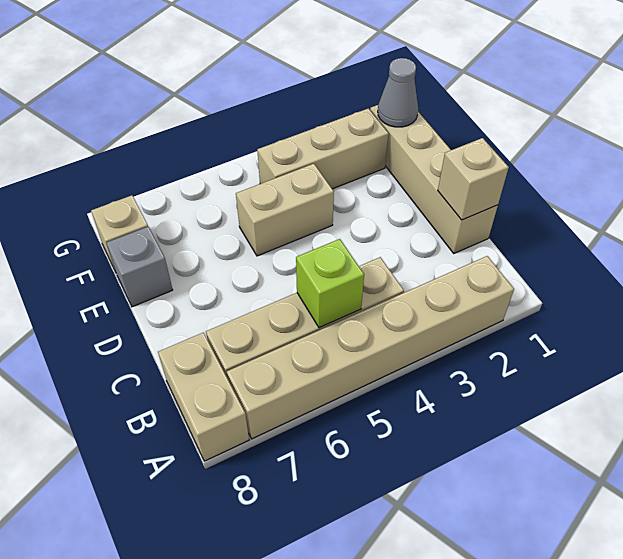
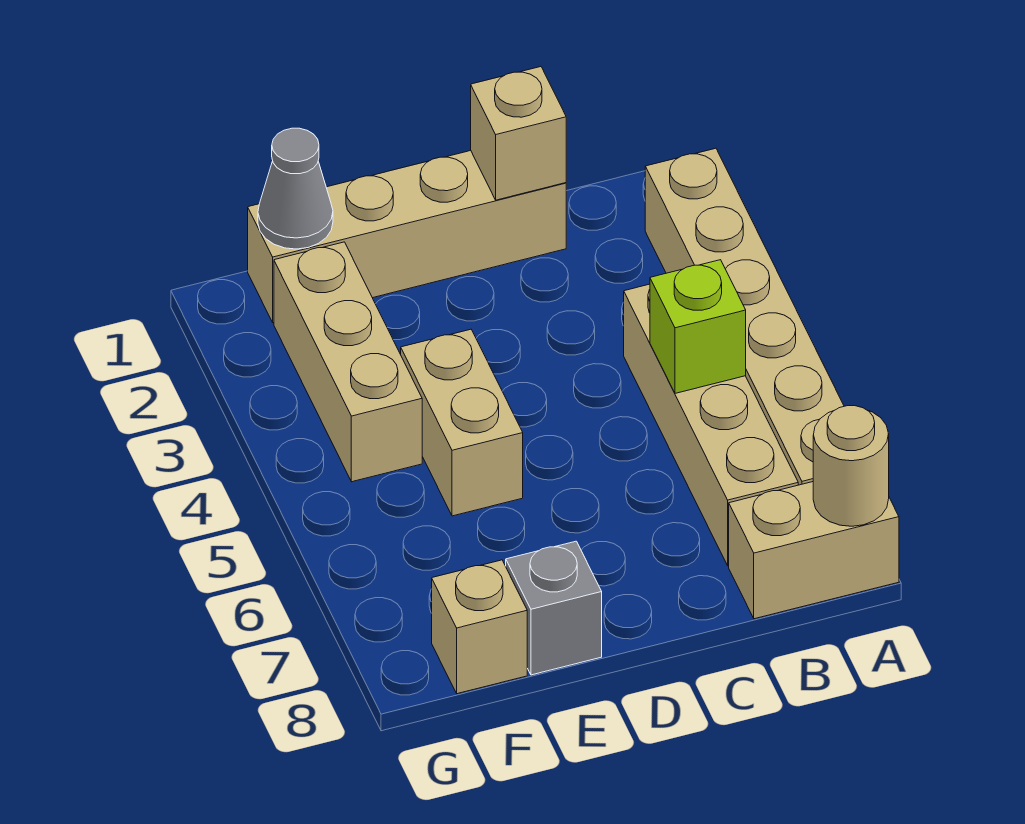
none -> tan 1x1 round brick [813,406,889,526]

